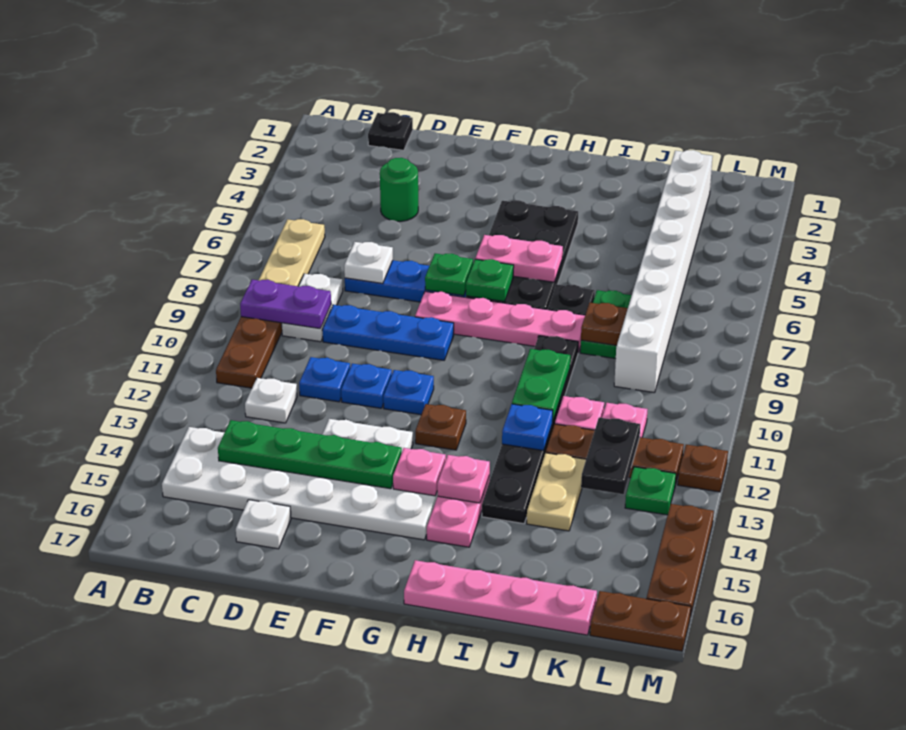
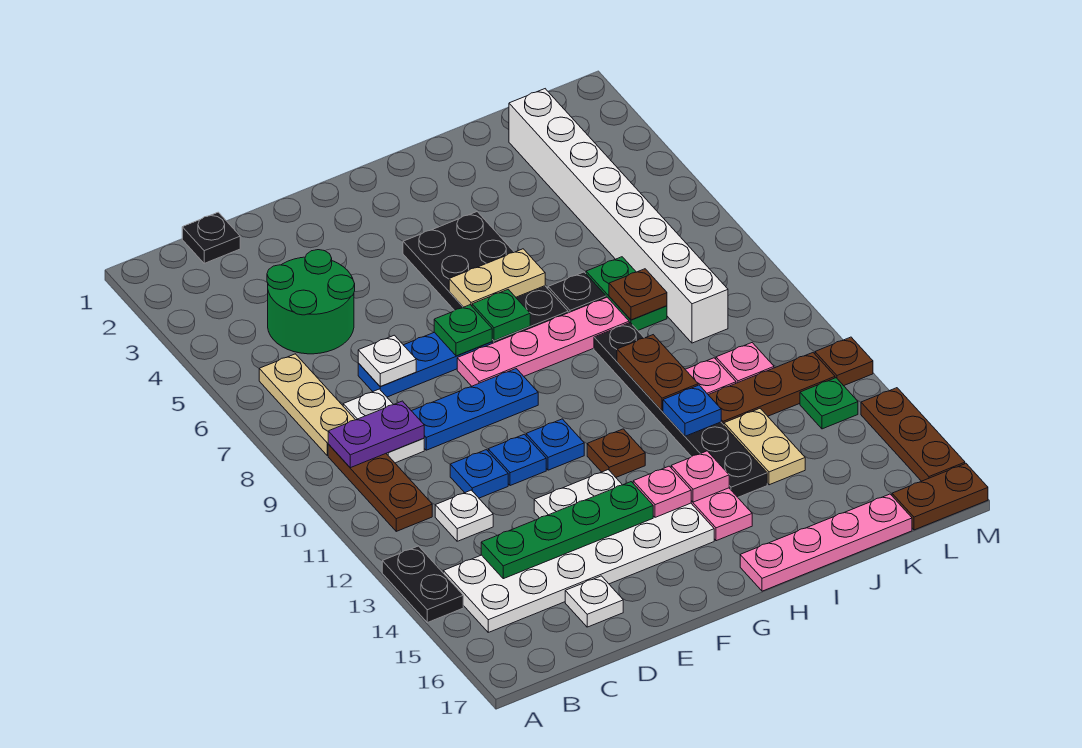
green 1x1 round brick [380,158,418,221] -> green 2x2 round brick [267,250,355,354]
pink 1x2 plate [475,235,563,282] -> tan 1x2 plate [449,249,545,307]
green 1x2 plate [512,349,570,422] -> brown 1x2 plate [617,335,698,411]
black 1x2 plate [581,418,640,494] -> black 1x2 plate moved to [382,546,463,623]

